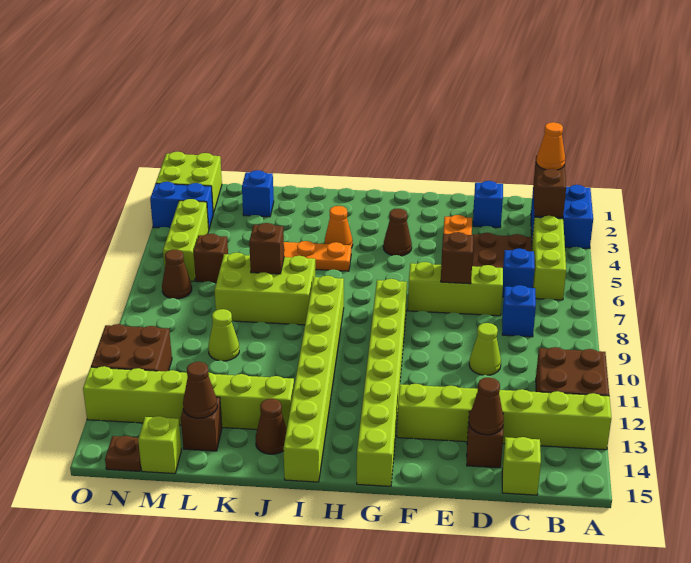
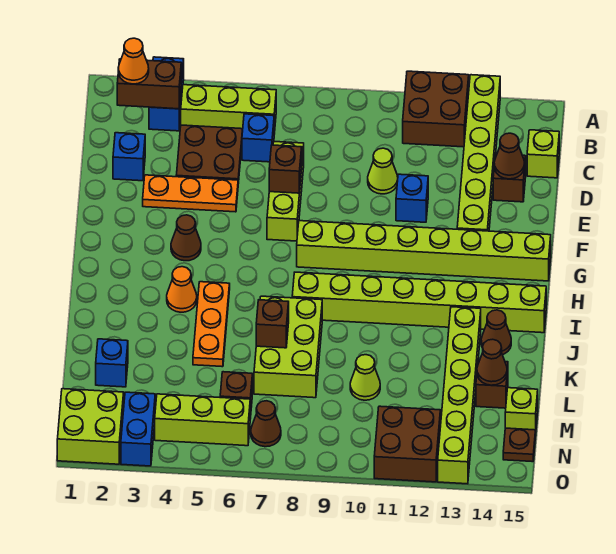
blue 2x2 brick [531,185,593,249] -> blue 1x2 brick [149,57,184,131]
blue 1x1 brick [502,285,536,337] -> blue 1x1 brick moved to [396,174,428,222]

